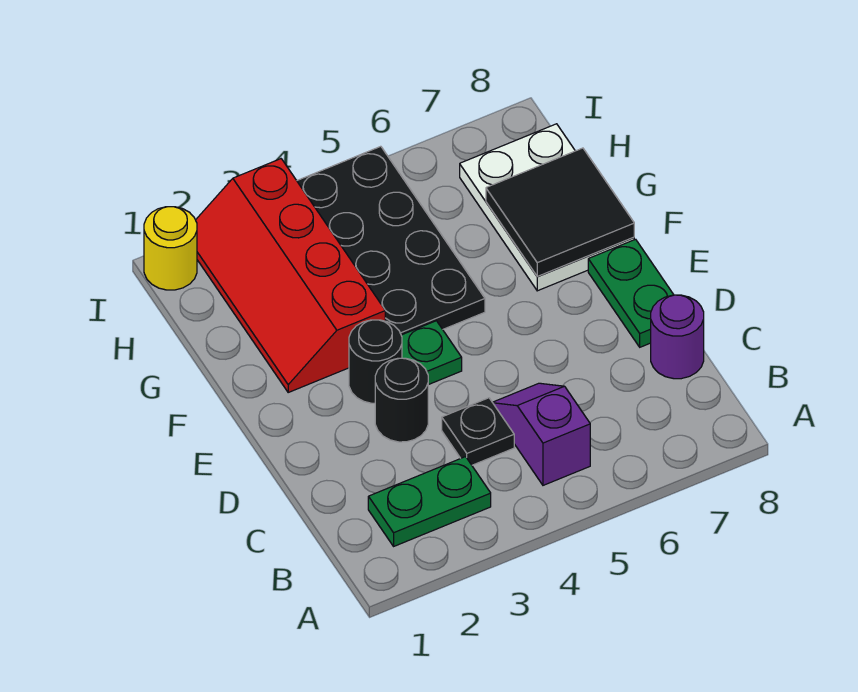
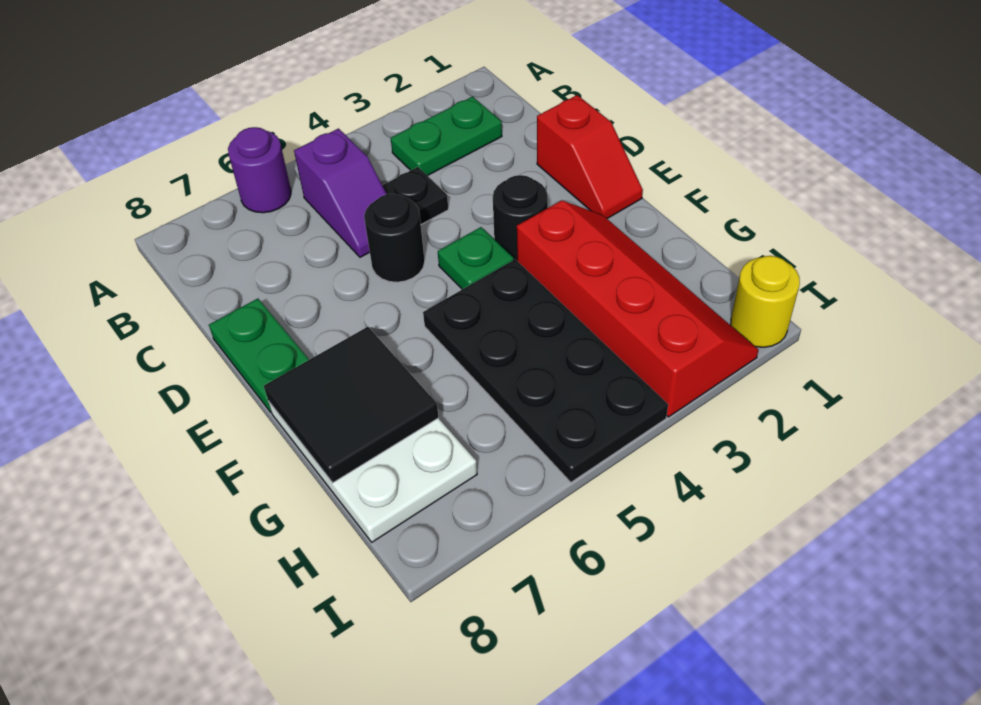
purple 1x1 round brick [651,295,704,379] -> purple 1x1 round brick moved to [228,127,291,213]
none -> red 1x2 slope [537,95,643,218]
black 1x1 round brick [375,358,428,442] -> black 1x1 round brick moved to [364,194,425,282]

